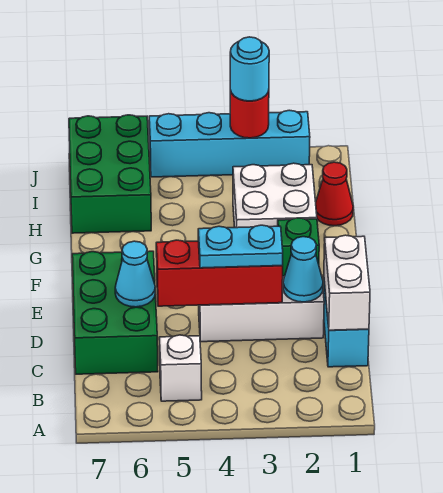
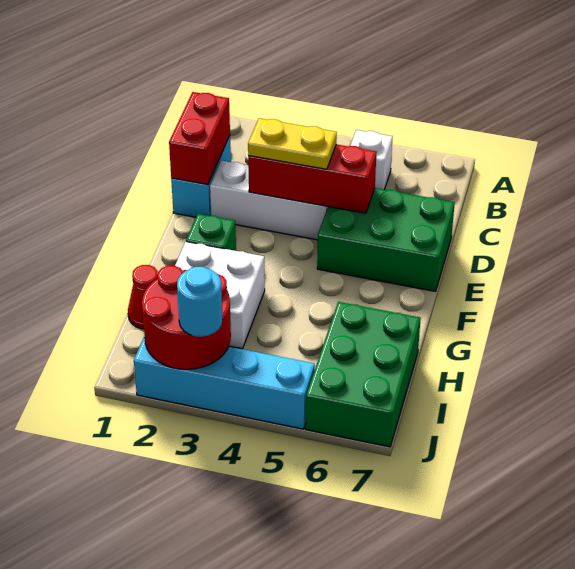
white 1x2 brick [324,235,370,330] -> red 1x2 brick [169,92,230,185]
green 2x3 brick [72,251,158,374] -> green 2x3 brick turned to [317,188,455,291]
cyan 1x1 cone [283,237,323,302] -> none
cyan 1x2 plate [198,225,283,268] -> yellow 1x2 plate [248,118,337,169]
cyan 1x1 cone [115,241,155,307] -> none
red 1x1 round brick [230,90,269,138] -> red 2x2 round brick [142,266,231,369]

